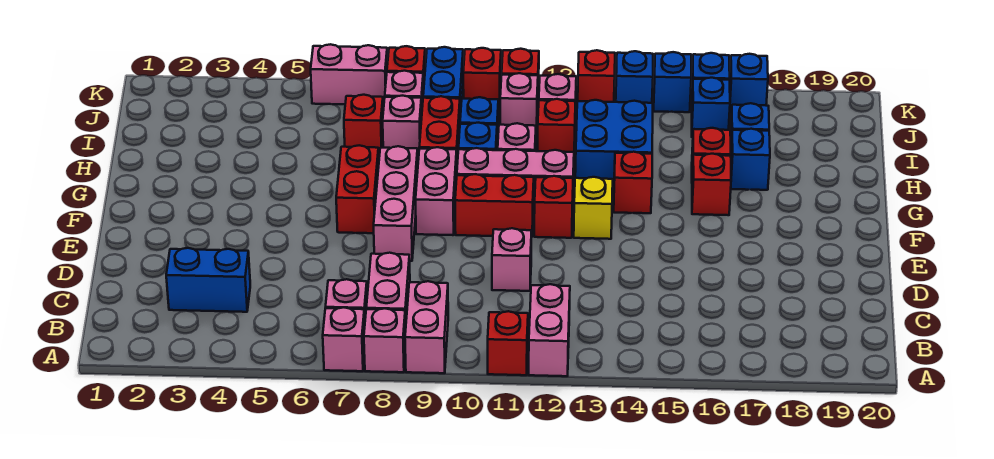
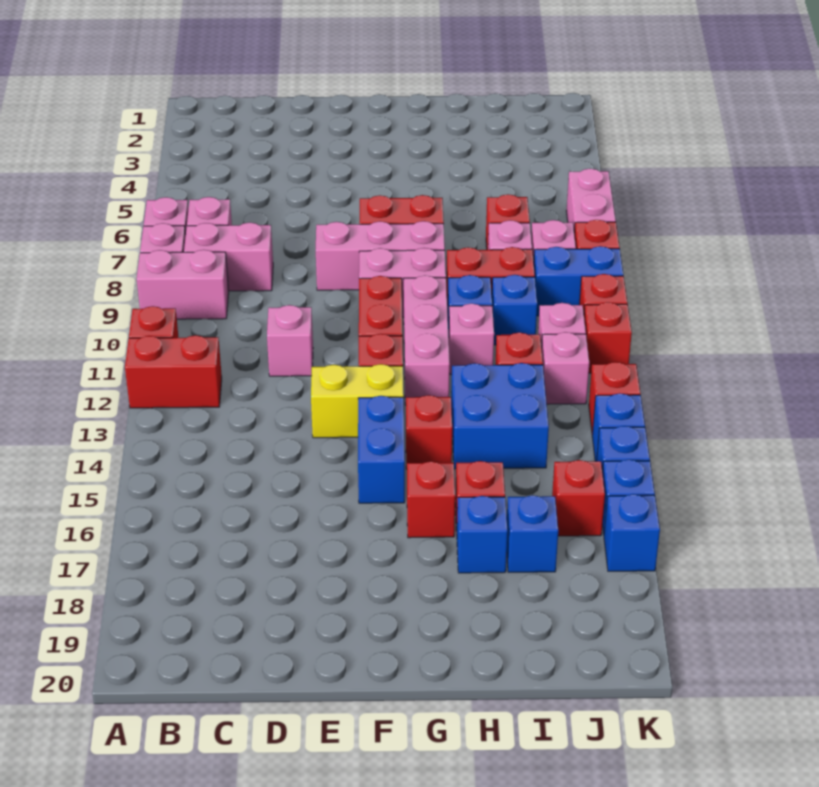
pink 1x2 brick [529,284,570,376] -> red 1x2 brick [125,335,222,408]
blue 1x2 brick [166,248,250,312] -> blue 1x2 brick moved to [358,396,405,503]
yellow 1x1 brick [574,177,613,239] -> yellow 1x2 brick [311,364,404,438]
blue 1x1 brick [692,78,730,137] -> red 1x1 brick [552,460,605,536]

